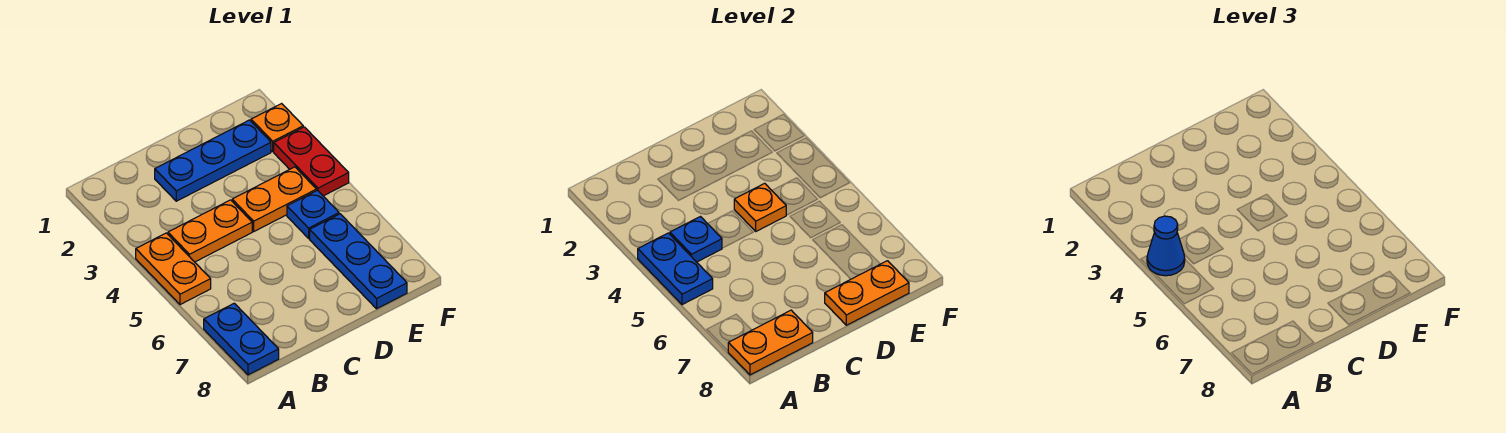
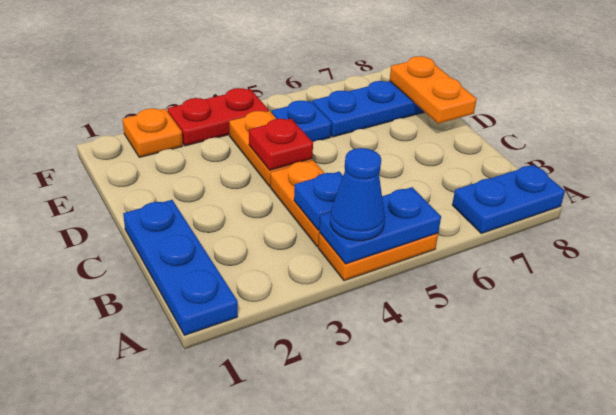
orange 1x2 plate [728,310,813,375] -> none
blue 1x3 plate [155,120,271,201] -> blue 1x3 plate moved to [123,200,238,335]
orange 1x1 plate [734,183,786,231] -> red 1x1 plate [249,119,313,170]

